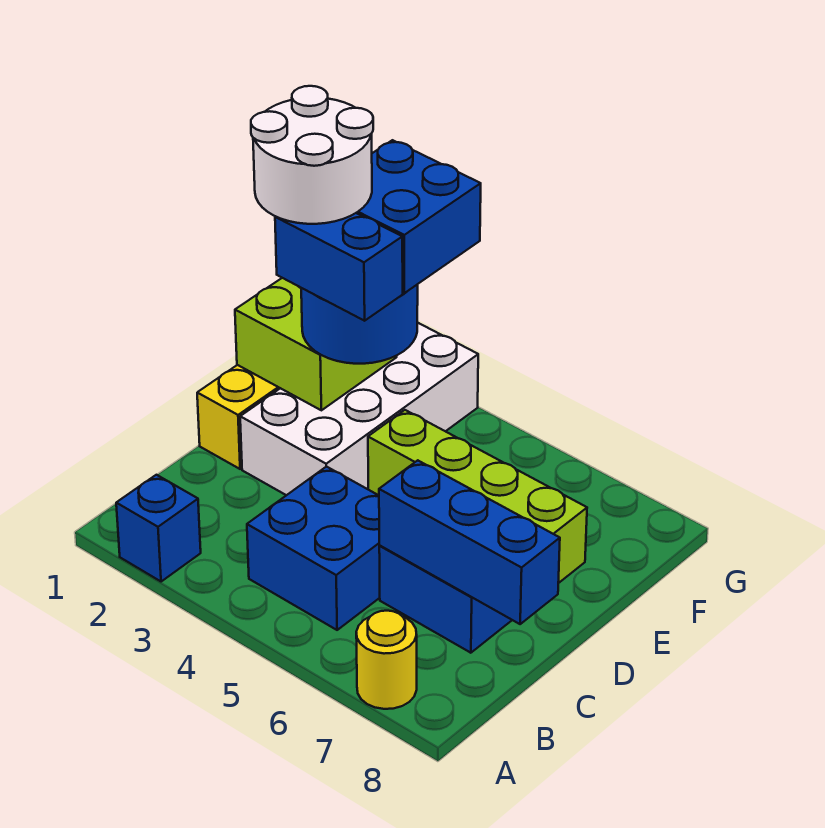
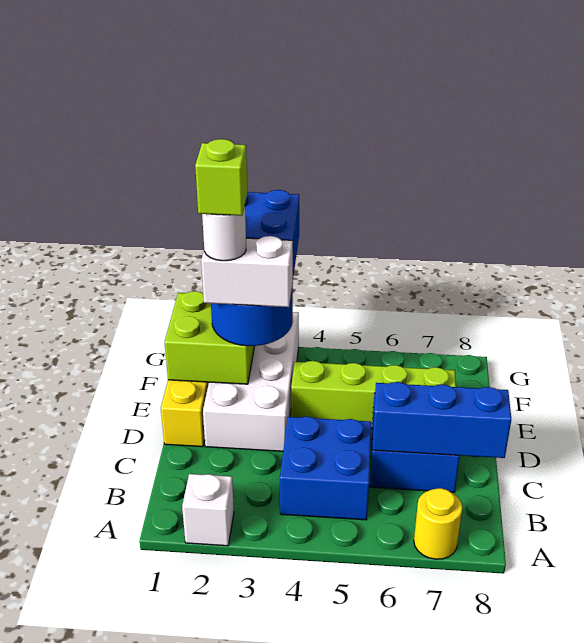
blue 1x1 brick [116,475,201,582] -> white 1x1 brick [182,474,234,546]
white 2x2 round brick [251,86,373,224] -> white 1x1 round brick [202,206,246,261]
blue 1x2 brick [275,213,403,321] -> white 1x2 brick [201,236,293,307]
none -> lime 1x1 brick [195,139,247,216]

